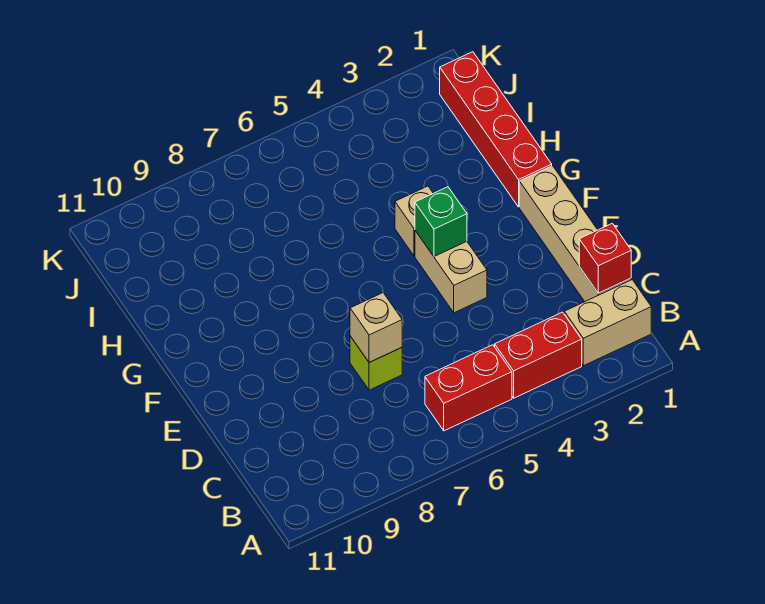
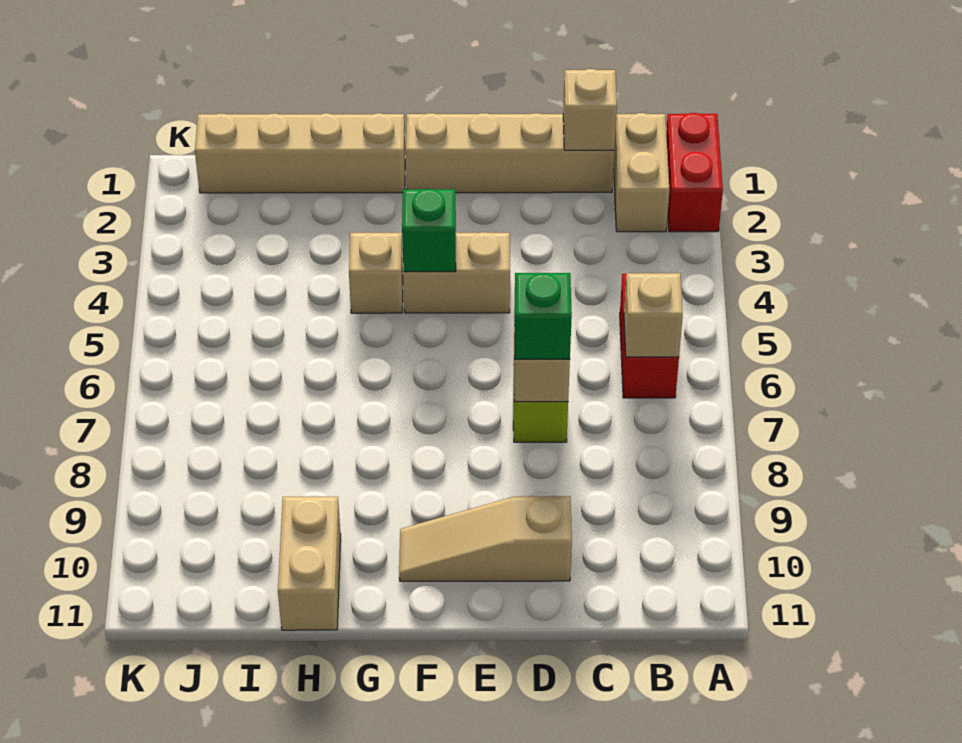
red 1x2 brick [495,312,582,398] -> red 1x2 brick moved to [666,113,723,232]
none -> tan 1x1 brick [624,273,683,357]
red 1x1 brick [579,223,631,293] -> tan 1x1 brick [563,69,617,150]
none -> green 1x1 brick [514,273,572,359]
none -> tan 1x3 slope [399,496,572,581]
red 1x4 brick [440,52,552,207] -> tan 1x4 brick [195,113,405,193]
none -> tan 1x2 brick [278,497,341,630]

